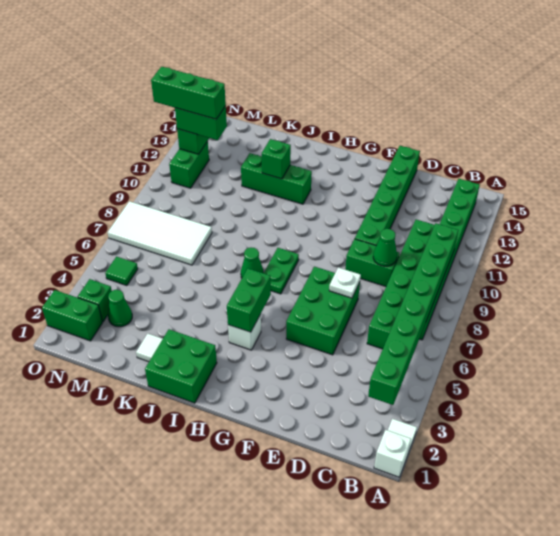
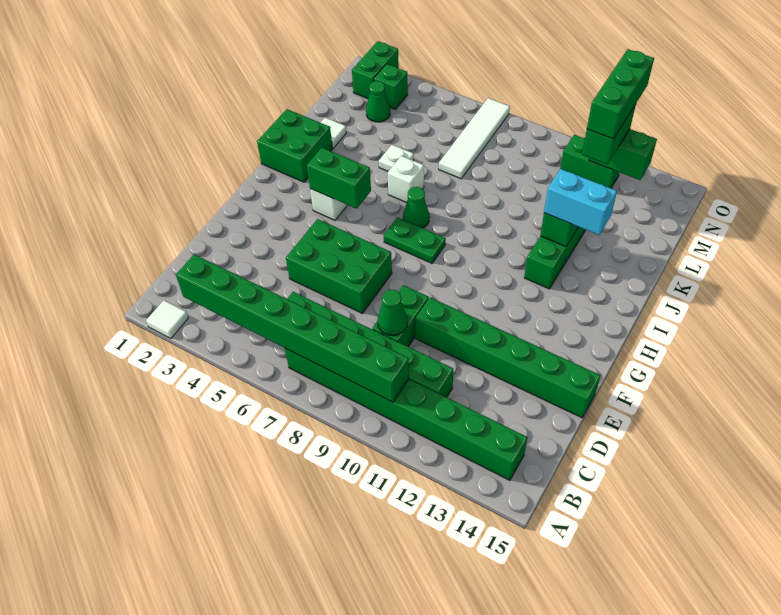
white 1x1 brick [374,430,411,477] -> white 1x1 brick moved to [388,156,424,203]
white 1x1 plate [329,267,361,298] -> white 1x1 plate moved to [379,145,414,171]
none -> cyan 1x2 brick [544,169,617,235]
white 2x4 tile [108,201,212,265] -> white 1x4 tile [439,98,510,179]
green 1x1 tile [105,257,138,286] -> none

